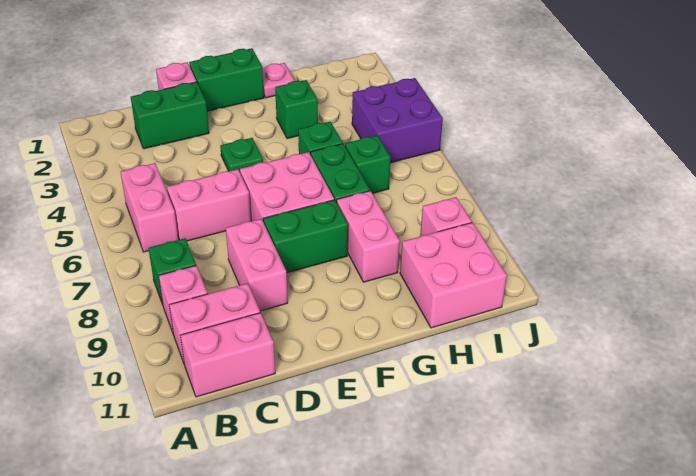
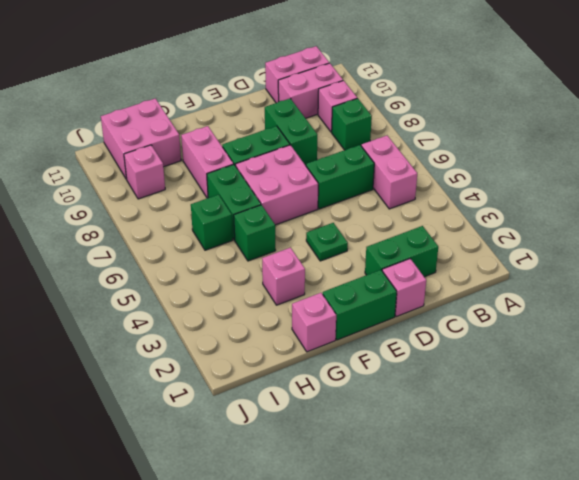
pink 1x2 brick [167,169,251,241] -> green 1x2 brick [306,145,374,209]
pink 1x2 brick [226,219,288,311] -> green 1x2 brick [265,98,317,165]
pink 1x1 plate [262,63,295,98] -> pink 1x1 brick [292,293,336,352]
green 1x1 brick [275,80,318,139] -> pink 1x1 brick [262,248,305,305]
purple 2x2 brick [352,78,443,163] -> none

